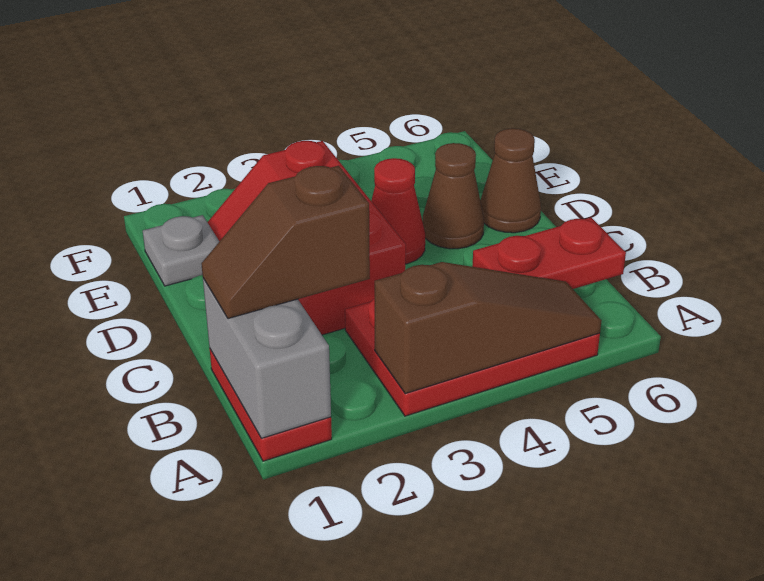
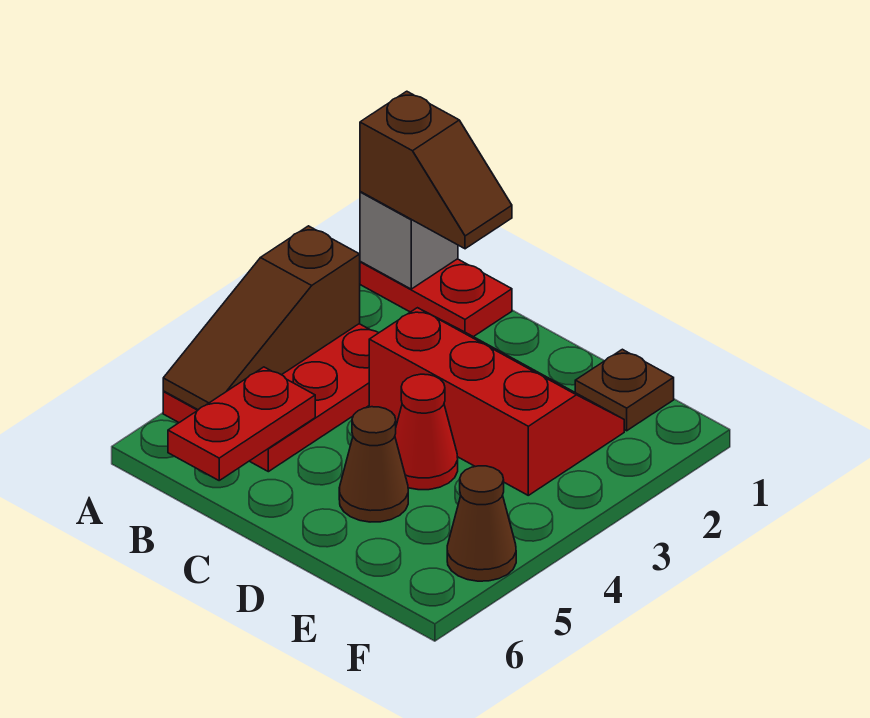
grey 1x2 brick [203,278,331,438] -> grey 1x1 brick [360,192,458,289]
brown 1x2 slope [202,166,370,319] -> brown 1x2 slope turned to [360,91,512,249]
brown 1x1 cone [480,128,541,233] -> brown 1x1 cone moved to [447,466,516,581]
grey 1x1 plate [143,215,220,286] -> brown 1x1 plate [575,349,674,431]

